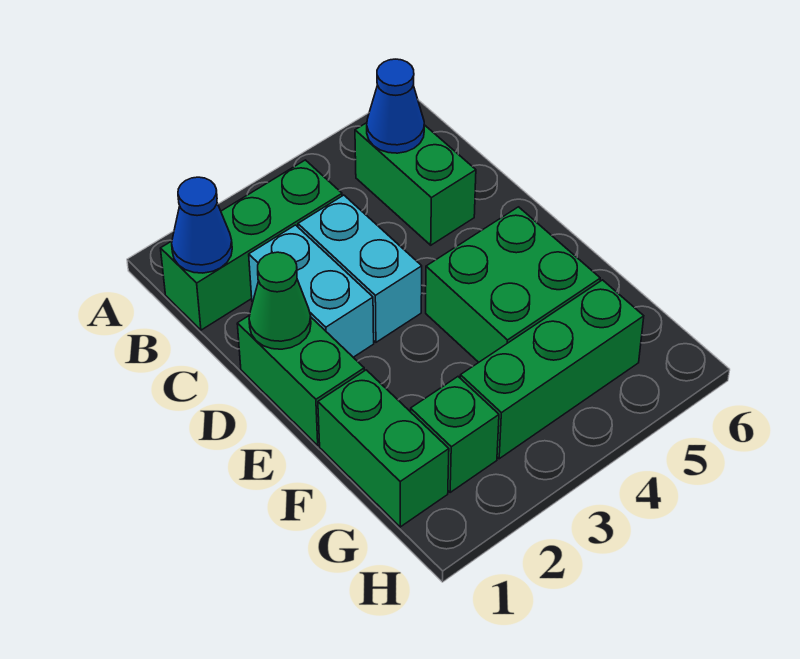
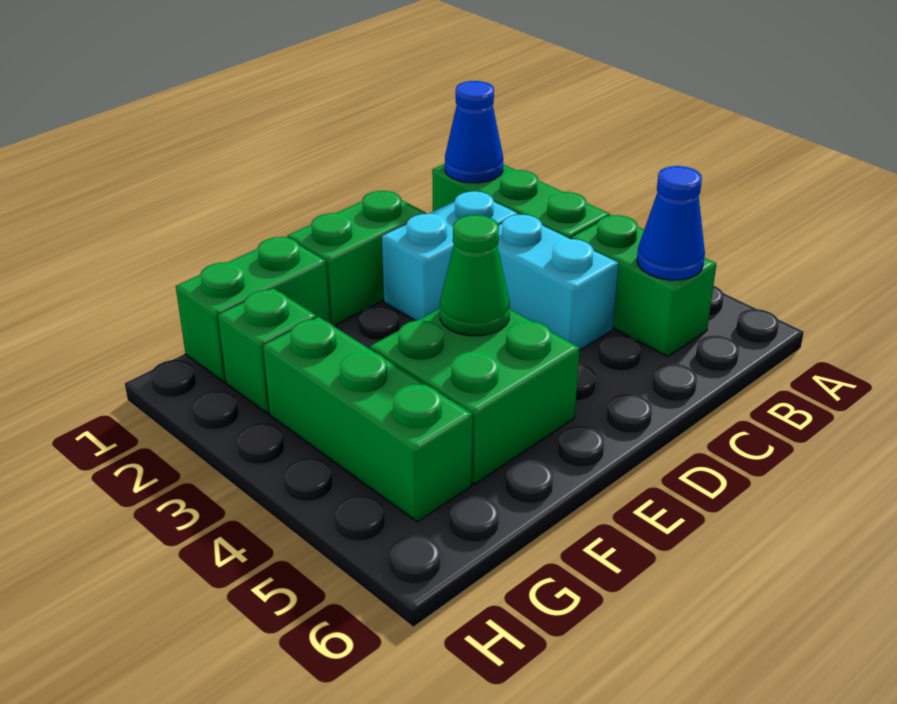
green 1x2 brick [355,123,476,245] -> green 1x2 brick turned to [571,215,716,357]
cyan 1x2 brick [298,195,422,342] -> cyan 1x2 brick turned to [497,215,619,350]
green 1x1 cone [249,252,311,349] -> green 1x1 cone moved to [440,215,510,336]

